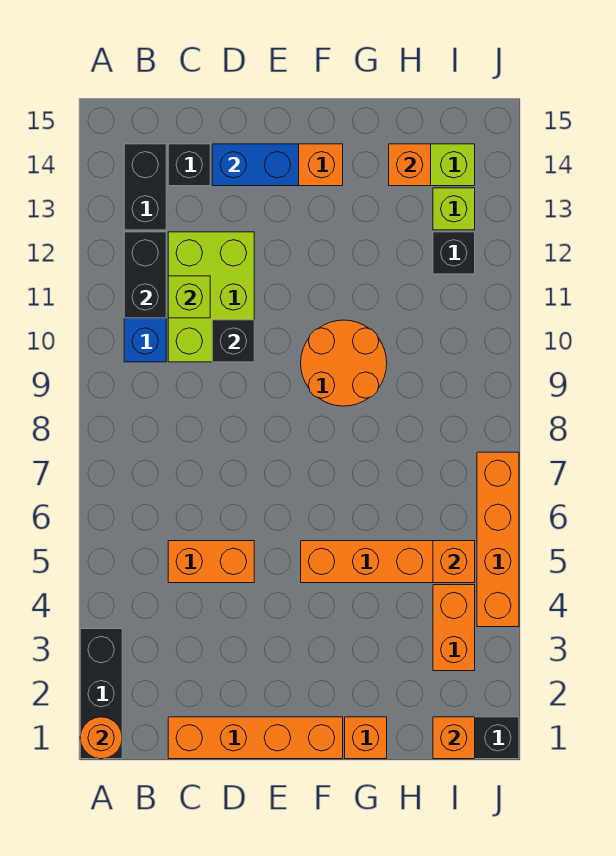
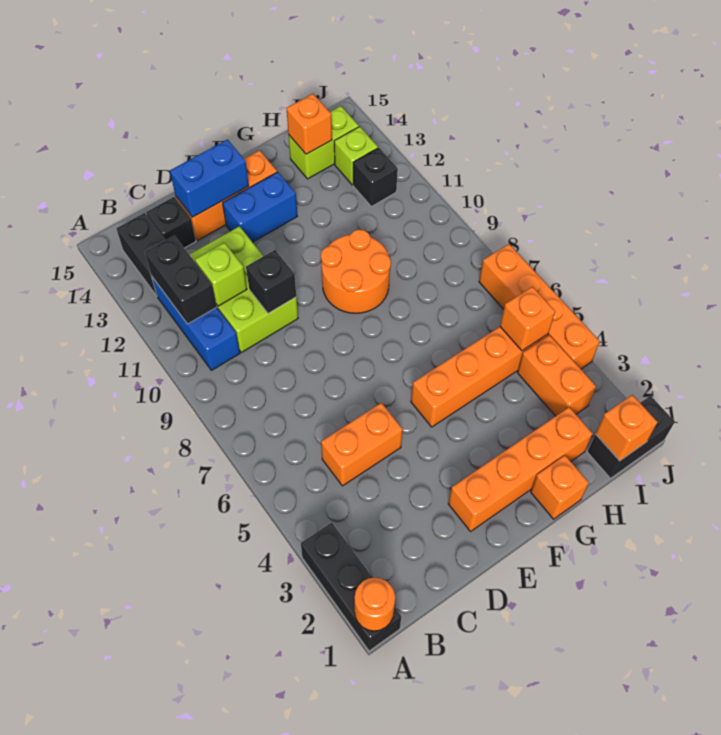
orange 1x4 brick [168,717,343,759] -> orange 1x4 brick moved to [448,407,593,531]
none -> blue 1x2 brick [223,172,297,242]

